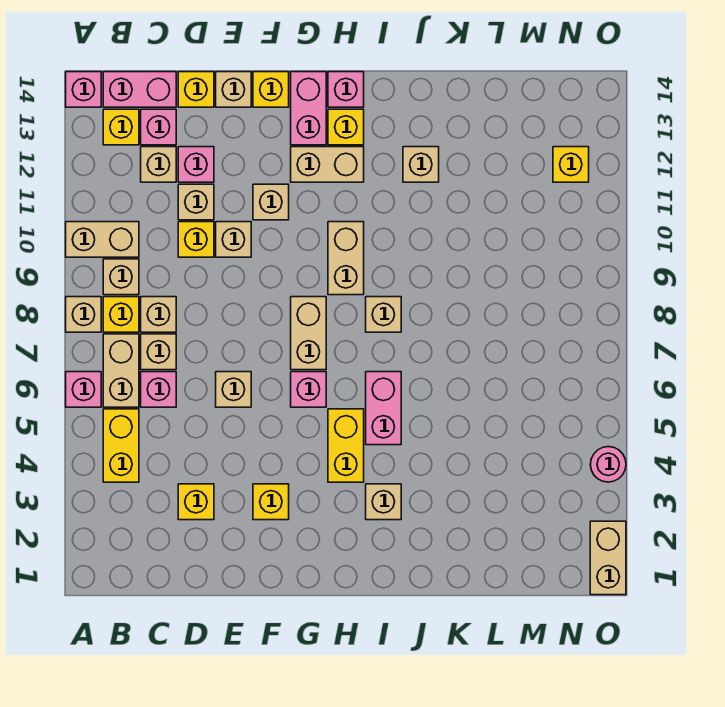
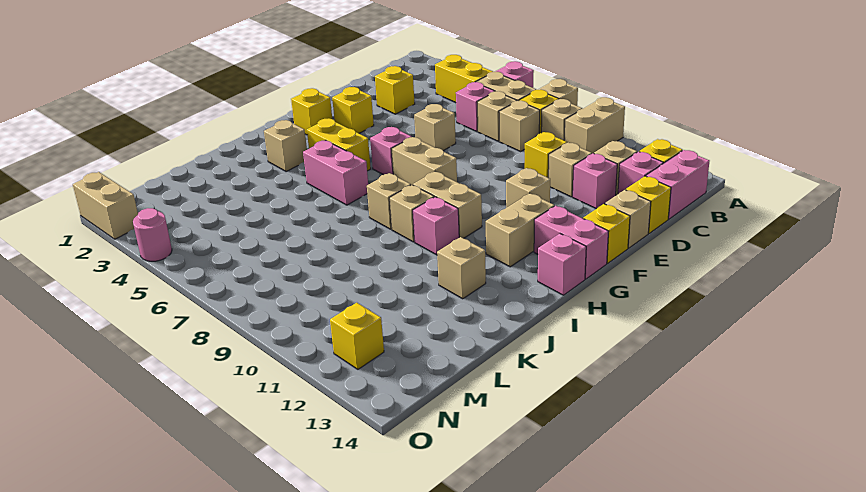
pink 1x1 brick [66,72,101,107] -> pink 1x1 brick moved to [413,197,459,255]
tan 1x1 brick [216,222,251,257] -> tan 1x1 brick moved to [389,185,434,242]
yellow 1x1 brick [328,109,364,145] -> yellow 1x1 brick moved to [291,88,332,135]

